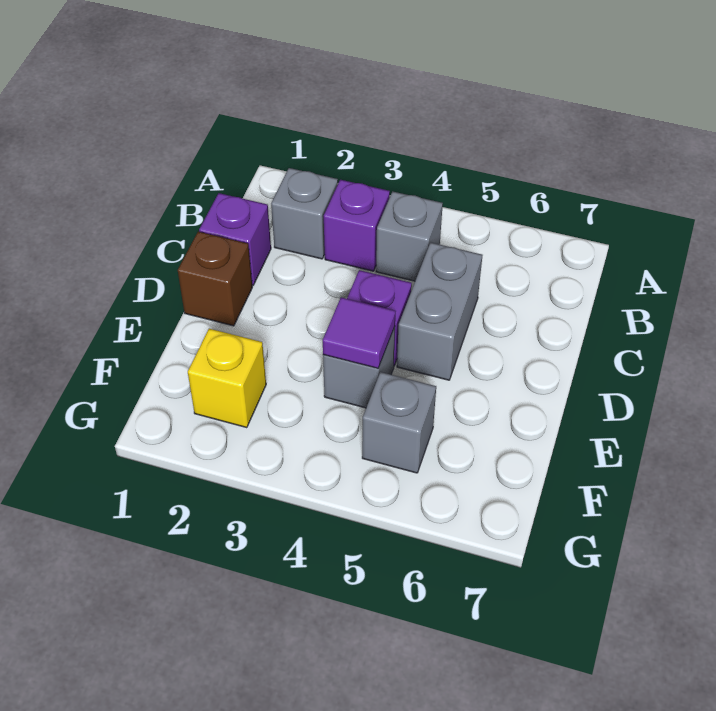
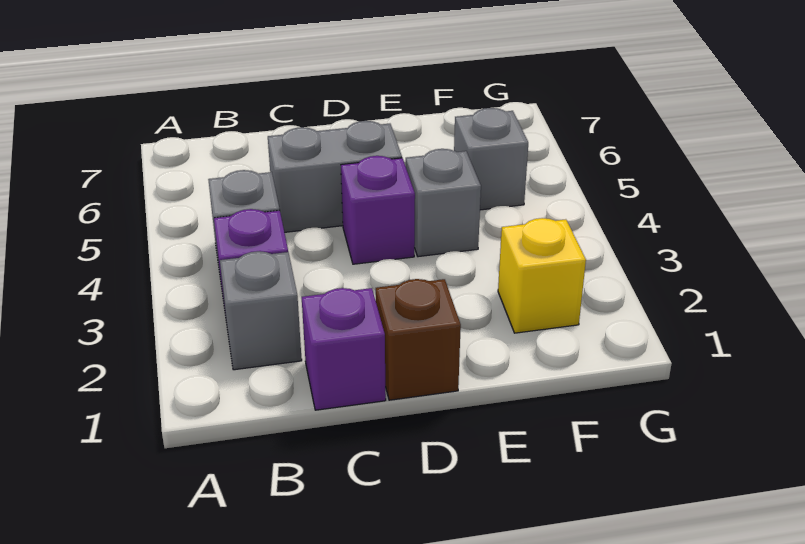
purple 1x1 tile [323,297,395,368] -> none

